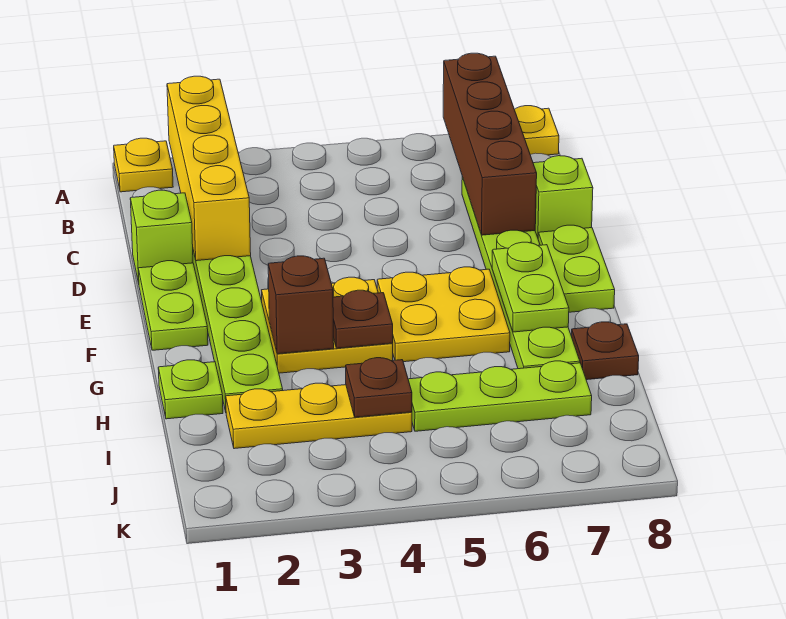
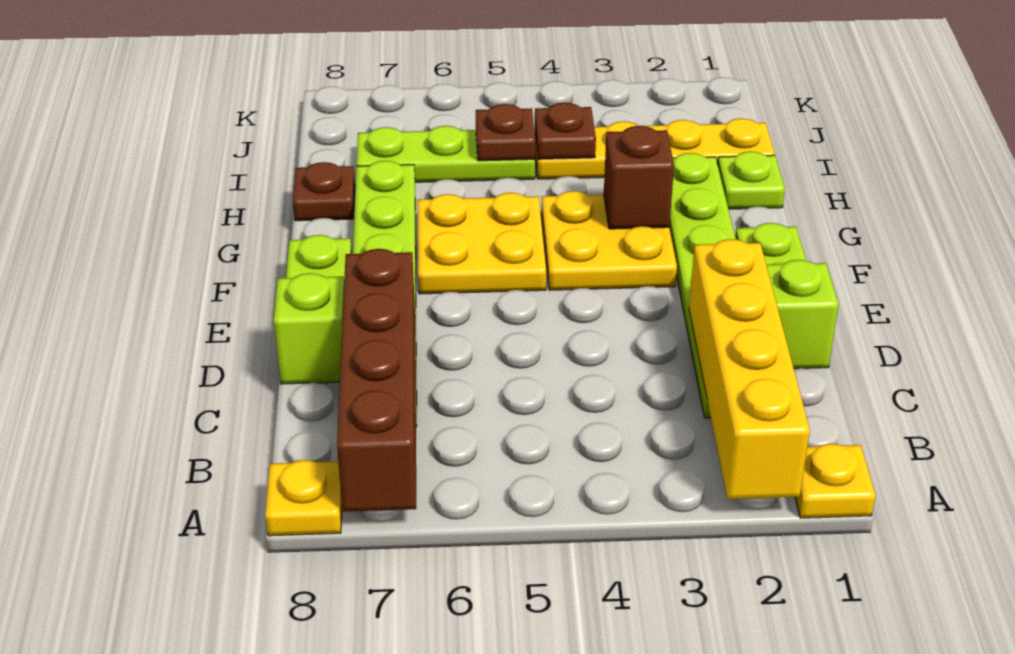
lime 1x2 plate [492,242,569,332] -> none
brown 1x1 plate [333,290,393,348] -> brown 1x1 plate moved to [476,104,535,161]
yellow 1x3 plate [226,383,412,449] -> yellow 1x4 plate [535,118,775,179]

